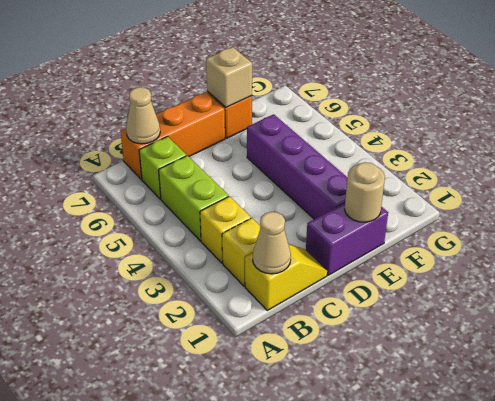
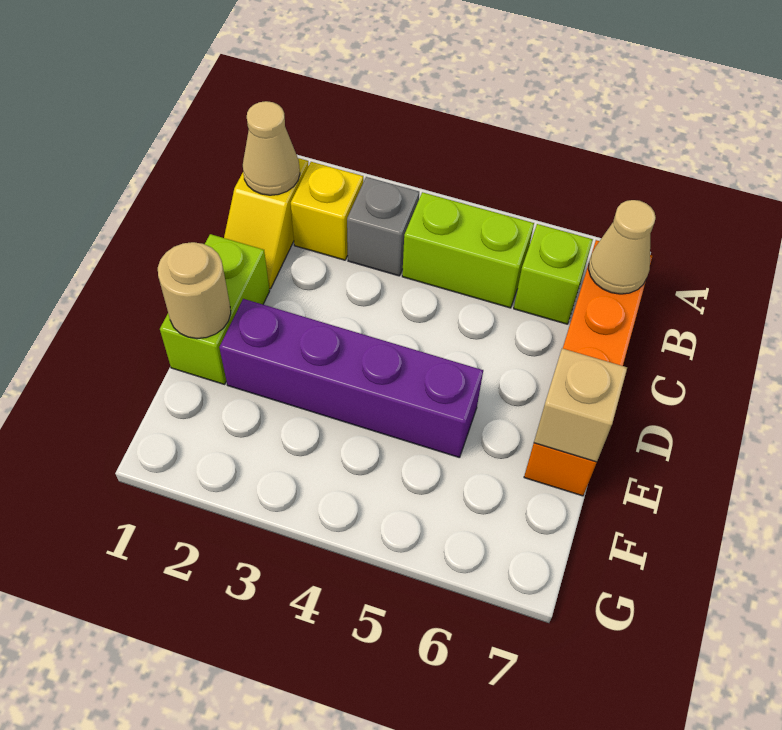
yellow 1x1 brick [200,196,251,263] -> grey 1x1 brick [347,177,419,276]
purple 1x2 brick [306,203,388,275] -> lime 1x2 brick [160,234,270,384]

